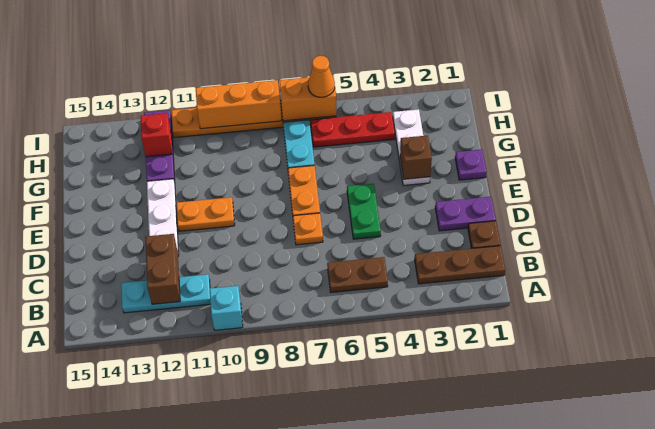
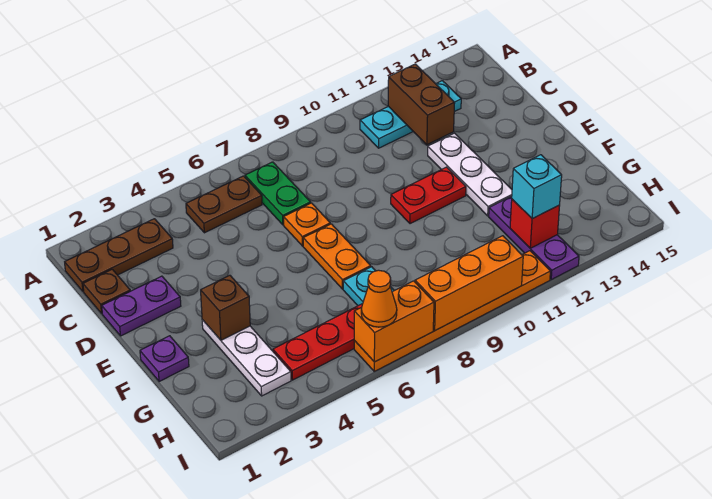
cyan 1x1 brick [210,286,243,330] -> cyan 1x1 brick moved to [512,155,562,219]
green 1x2 plate [347,184,381,239] -> green 1x2 plate moved to [245,162,311,225]
orange 1x2 plate [176,197,235,231] -> red 1x2 plate [391,167,466,224]

